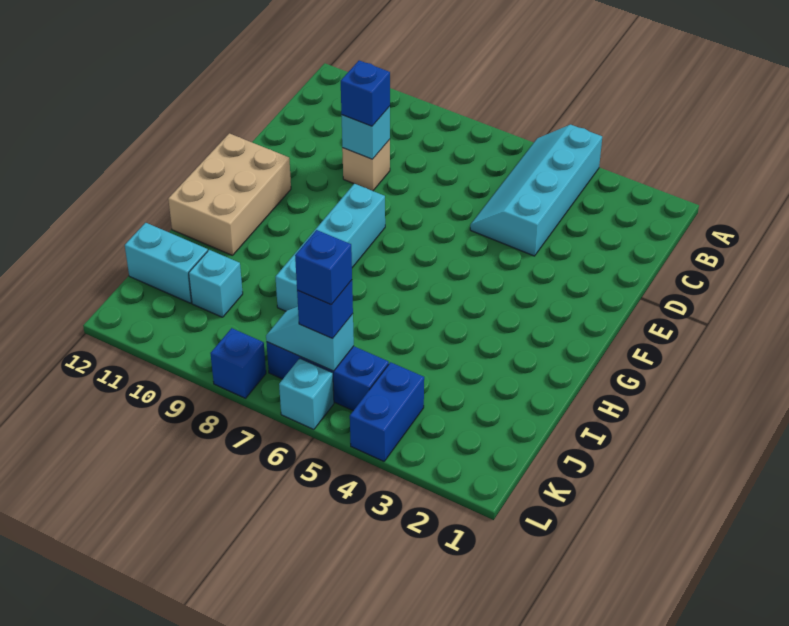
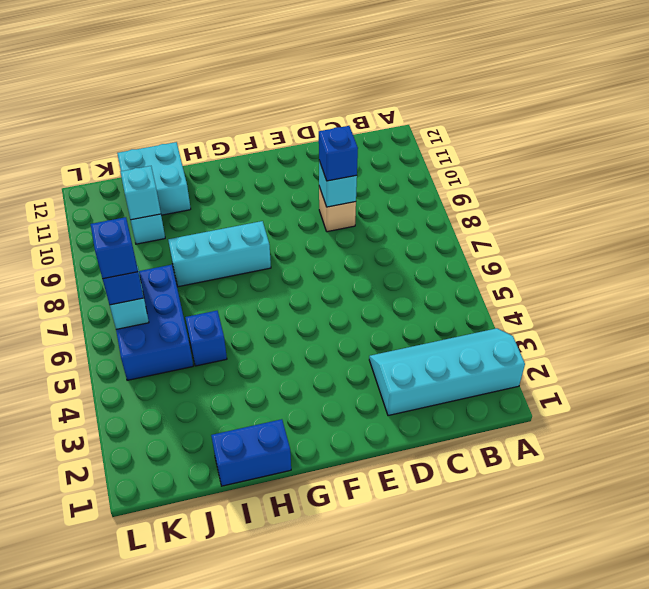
cyan 2x4 slope [470,125,602,256] -> cyan 2x4 slope moved to [369,328,525,416]
cyan 1x4 brick [275,184,385,311] -> cyan 1x3 brick [168,221,271,287]
tan 2x3 brick [168,133,291,256] -> none
cyan 1x2 brick [125,223,208,303] -> cyan 2x2 brick [117,142,191,215]
blue 1x2 brick [350,362,424,461] -> blue 1x2 brick moved to [211,419,291,486]
blue 1x3 brick [266,342,389,411] -> blue 2x3 brick [116,265,193,380]
cyan 1x1 brick [279,359,334,430] -> cyan 1x1 brick moved to [121,166,161,220]
blue 1x1 brick [210,328,266,398] -> blue 1x1 brick moved to [185,311,227,366]

